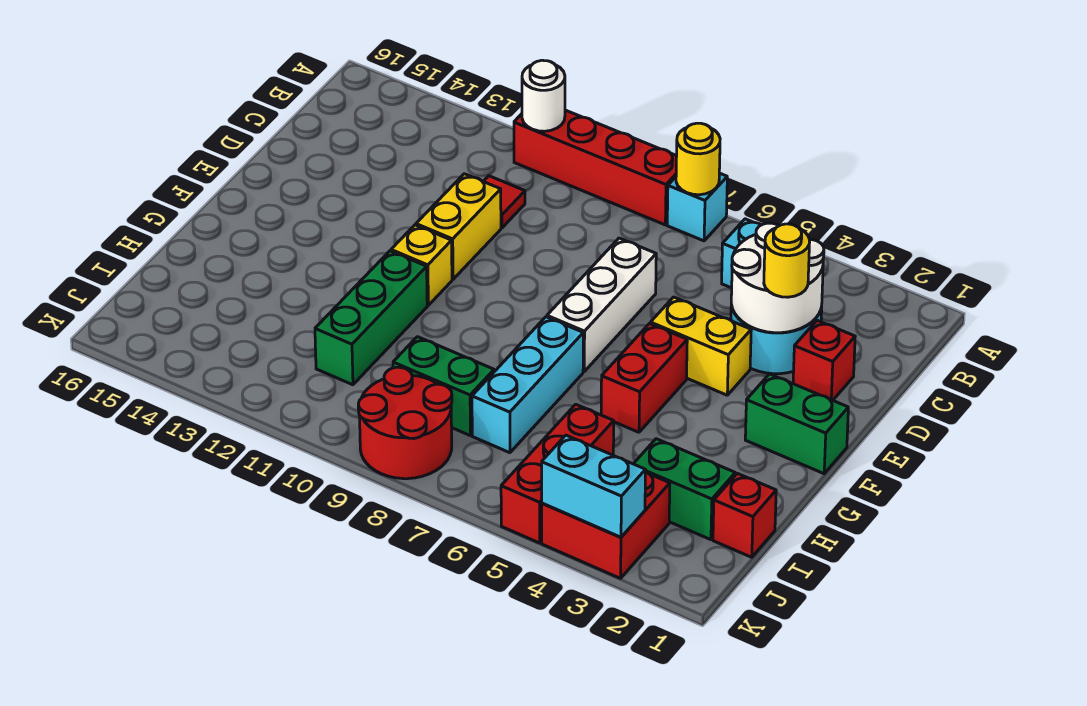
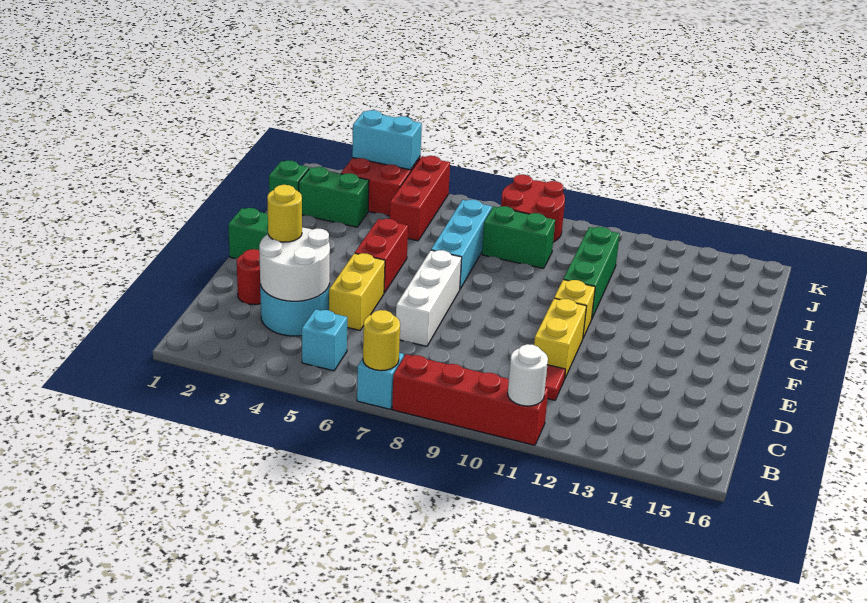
red 1x1 brick [793,320,855,400] -> red 1x1 round brick [237,249,261,305]
yellow 1x2 brick [650,297,751,395] -> yellow 1x2 brick turned to [329,253,385,330]
red 1x1 brick [713,473,776,557] -> green 1x1 brick [269,161,309,193]

